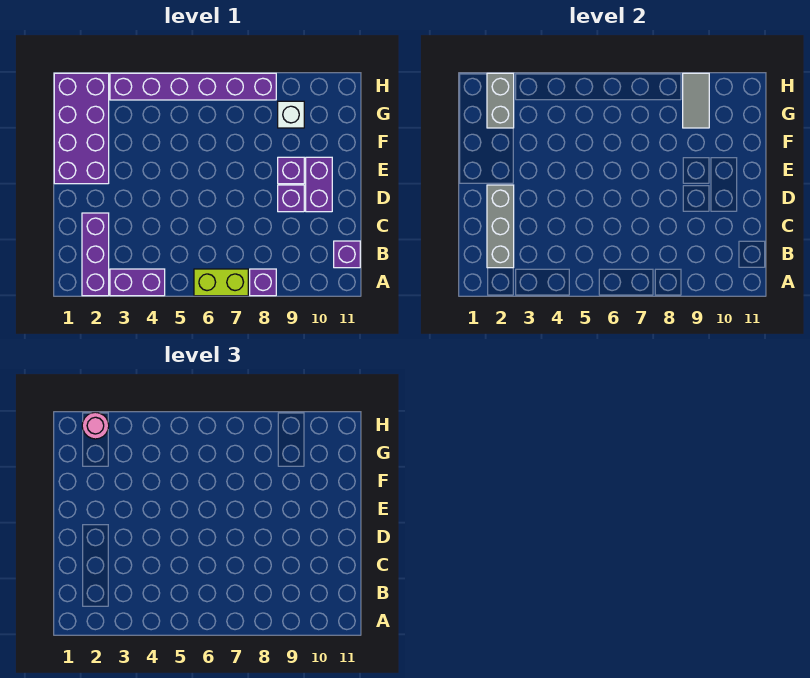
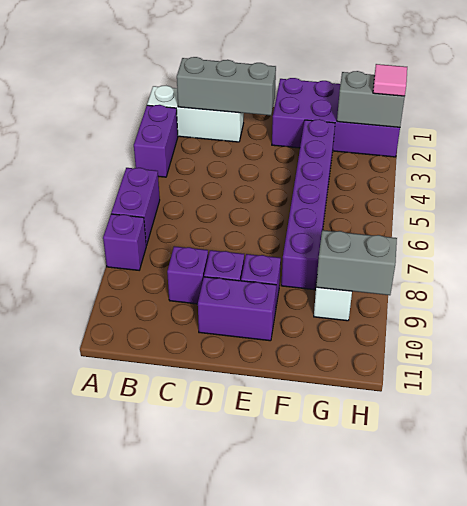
purple 1x3 brick [82,213,109,296] -> white 1x3 brick [147,86,244,142]
lime 1x2 brick [194,269,248,296] -> purple 1x2 brick [111,168,160,245]
purple 1x1 brick [334,241,360,268] -> purple 1x1 brick moved to [167,246,208,304]
grey 1x2 tile [683,73,709,128] -> grey 1x2 brick [316,230,397,295]
pink 1x1 round brick [82,412,109,439] -> pink 1x1 tile [373,64,407,96]
purple 1x6 brick [110,73,276,100] -> purple 1x6 brick moved to [281,119,335,290]

